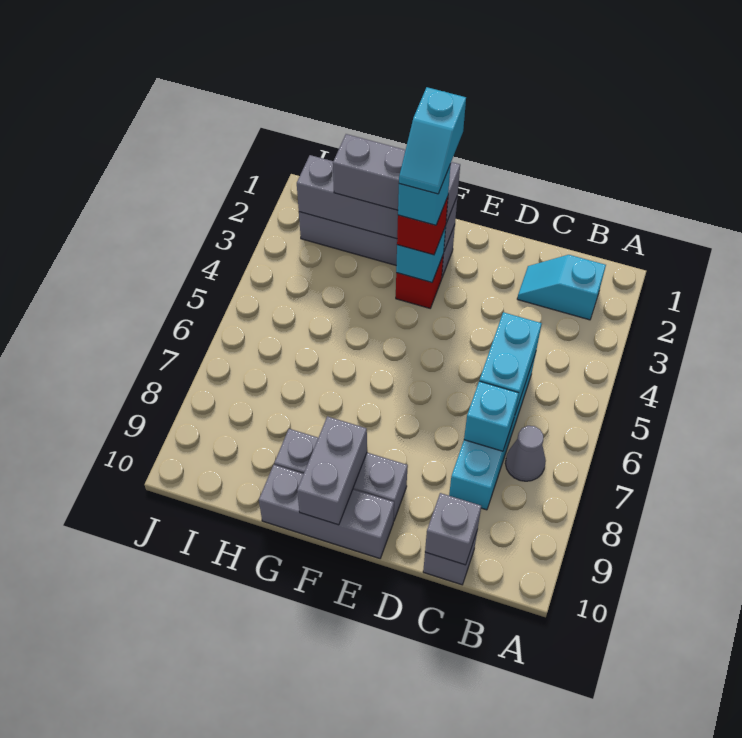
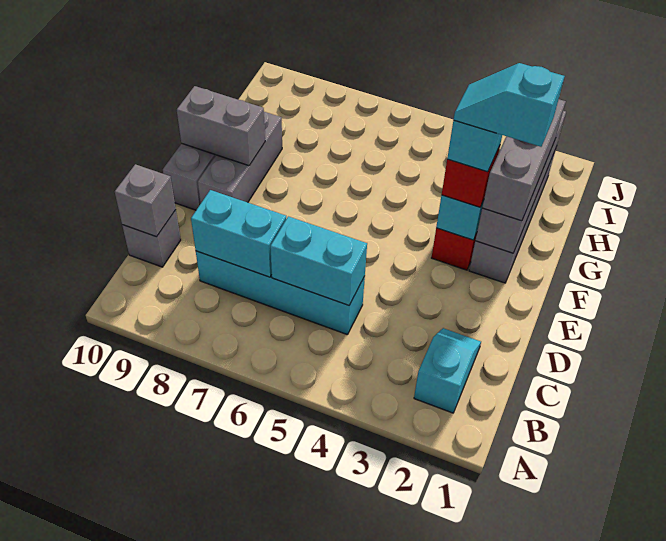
grey 1x1 cone [505,426,546,481] -> none
cyan 1x1 brick [464,381,519,451] -> cyan 1x2 brick [191,190,286,277]

